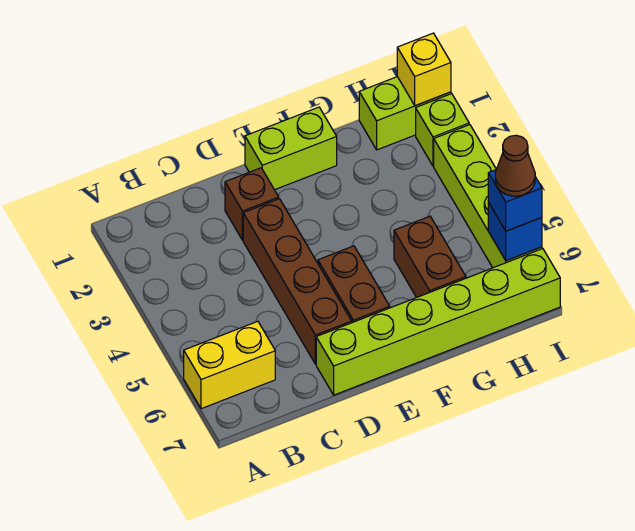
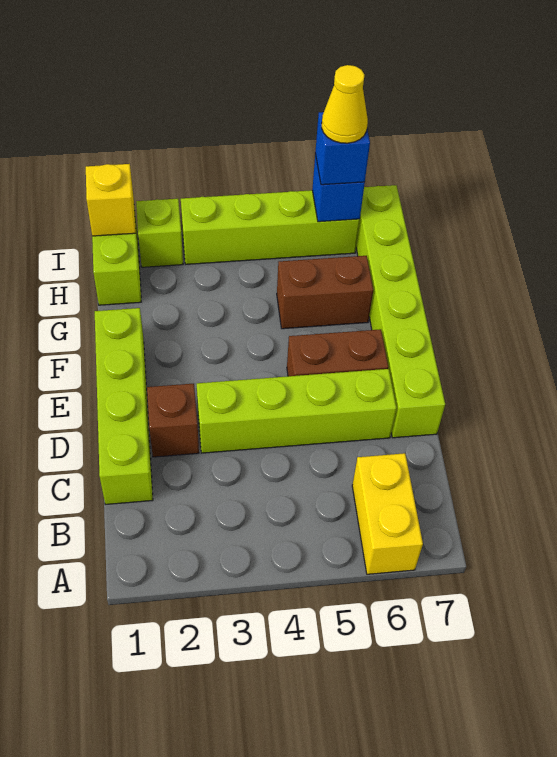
brown 1x4 brick [243,199,352,364] -> lime 1x4 brick [197,369,396,453]
lime 1x2 brick [245,107,337,190] -> lime 1x4 brick [95,308,153,504]
brown 1x1 cone [495,135,535,196] -> yellow 1x1 cone [322,65,368,143]

